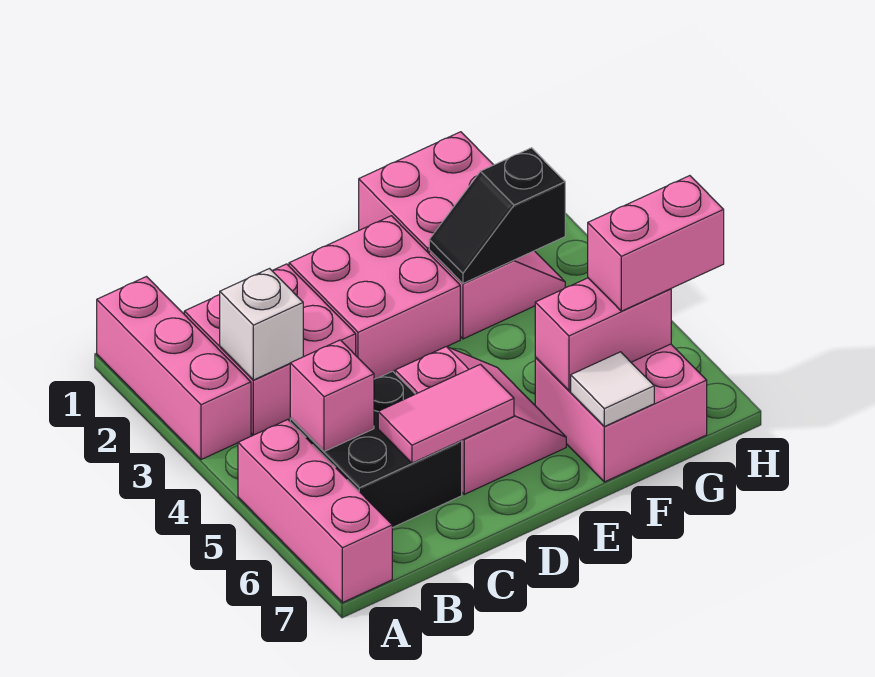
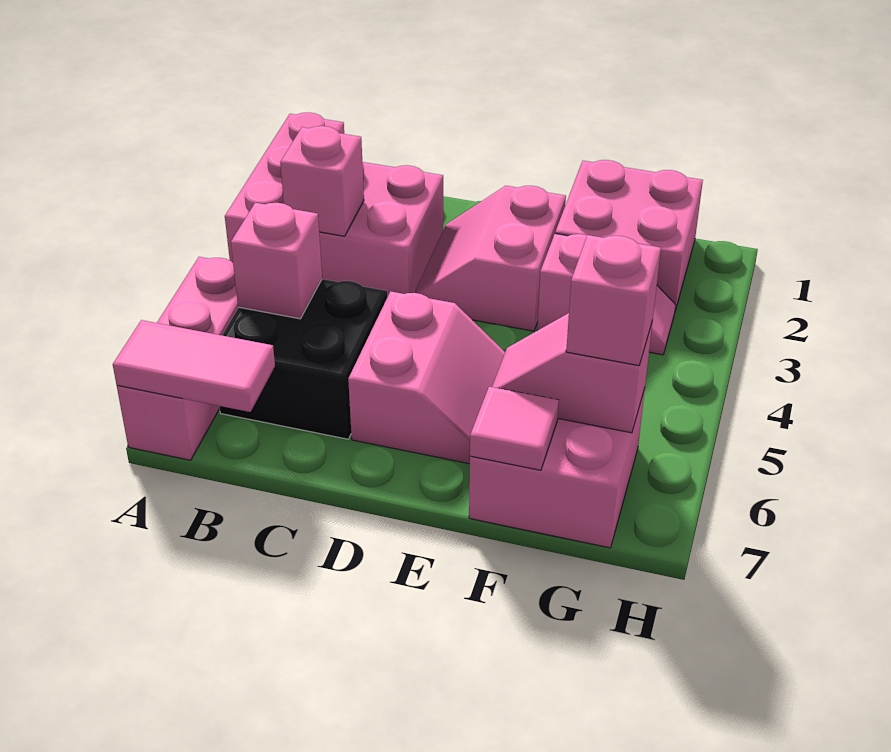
white 1x1 brick [220,269,303,380] -> pink 1x1 brick [280,126,364,236]
pink 1x2 tile [378,364,514,463] -> pink 1x2 tile moved to [113,320,275,412]
pink 2x2 brick [289,216,460,379] -> pink 2x2 slope [414,186,566,331]
black 1x2 slope [429,148,565,283] -> none
pink 1x2 brick [535,278,671,391] -> pink 1x2 slope [492,313,653,433]
white 1x1 tile [571,352,654,426] -> pink 1x1 tile [470,387,559,470]
pink 1x2 brick [588,176,724,311] -> pink 1x1 brick [566,235,661,366]

